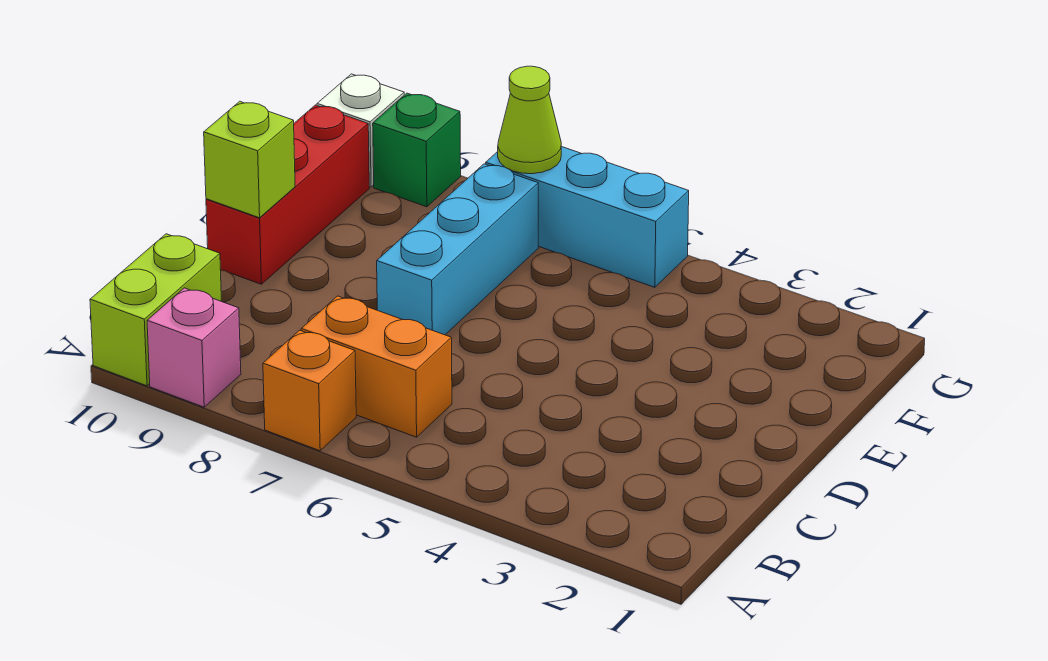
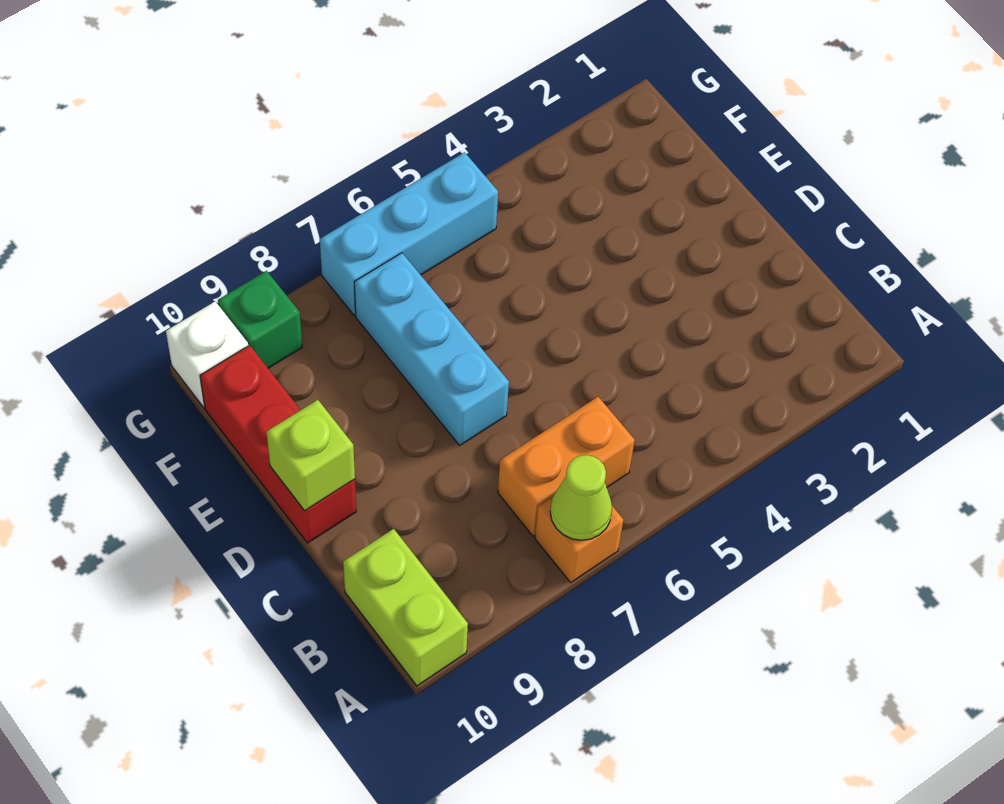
pink 1x1 brick [147,288,241,407] -> none
lime 1x1 cone [498,66,561,174] -> lime 1x1 cone moved to [550,455,612,540]

